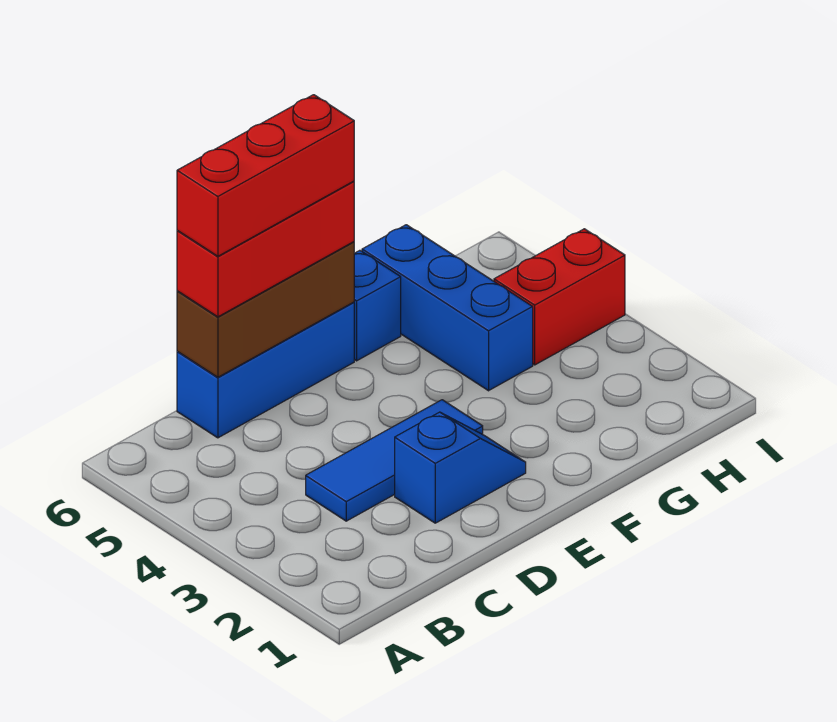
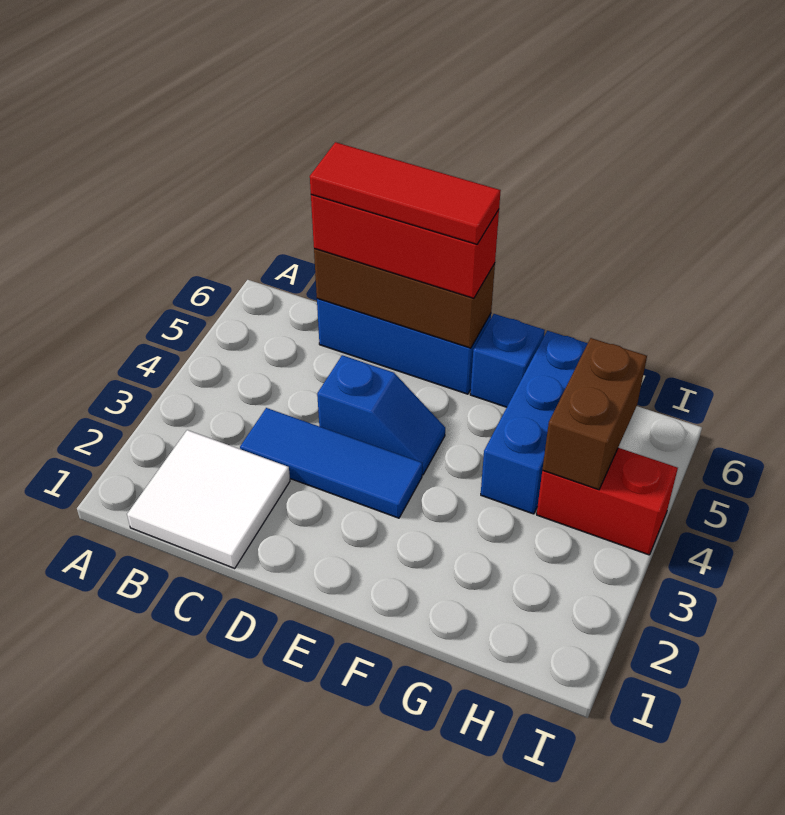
none -> white 2x2 tile [127,430,290,568]
red 1x3 brick [177,95,354,256] -> red 1x3 tile [310,142,501,244]
blue 1x2 slope [395,412,526,523] -> blue 1x2 slope moved to [317,355,445,475]
none -> brown 1x2 brick [542,338,647,490]

